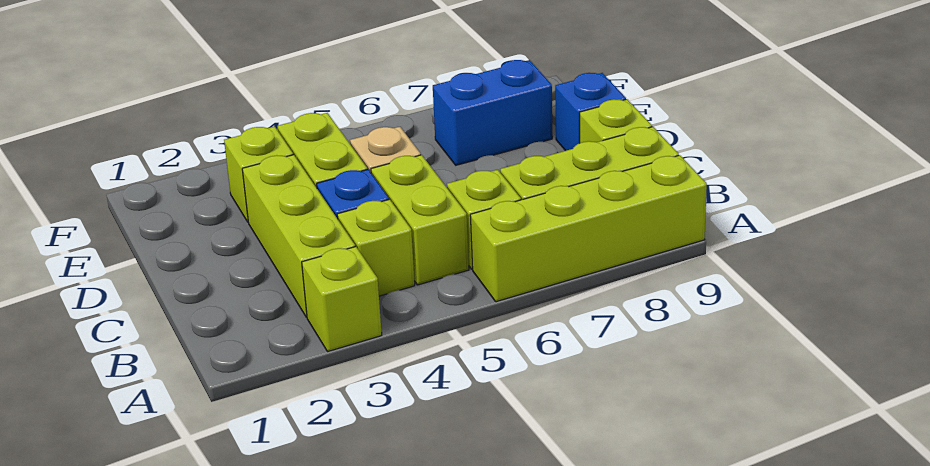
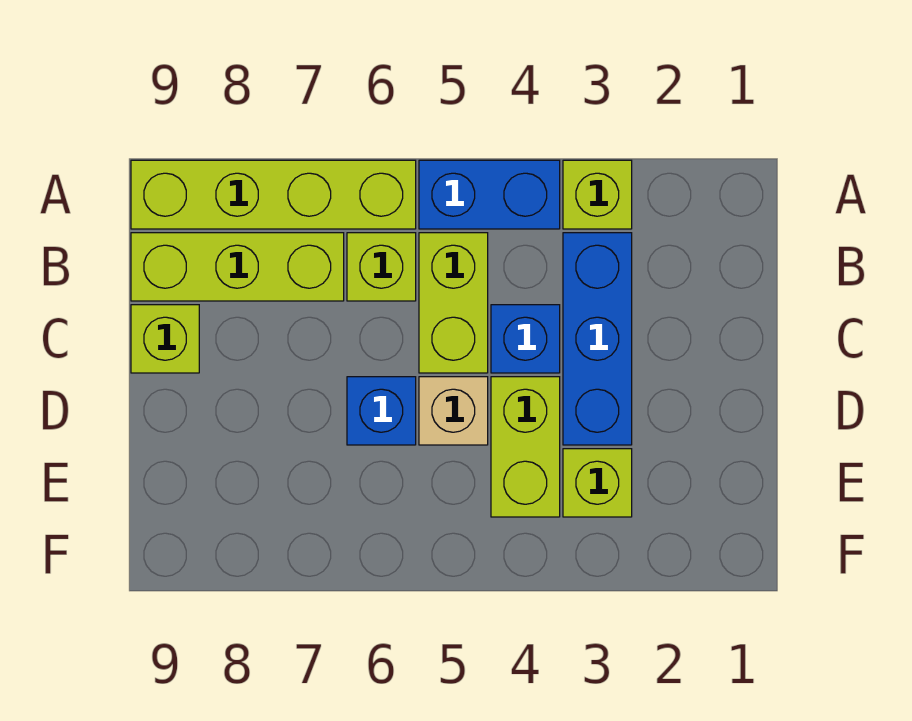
lime 1x3 brick [242,155,355,317] -> blue 1x3 brick [563,233,632,445]
lime 1x1 brick [337,199,415,296] -> none
blue 1x1 brick [555,73,626,151] -> blue 1x1 brick moved to [347,377,416,445]
blue 1x2 brick [433,60,552,165] -> blue 1x2 brick moved to [419,160,560,229]

